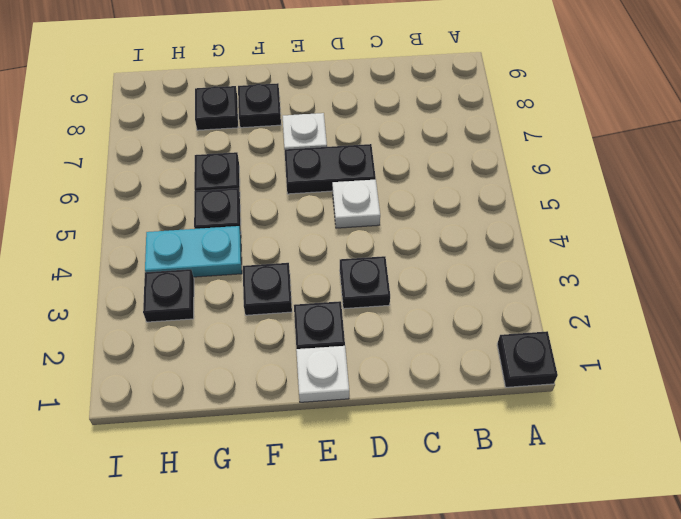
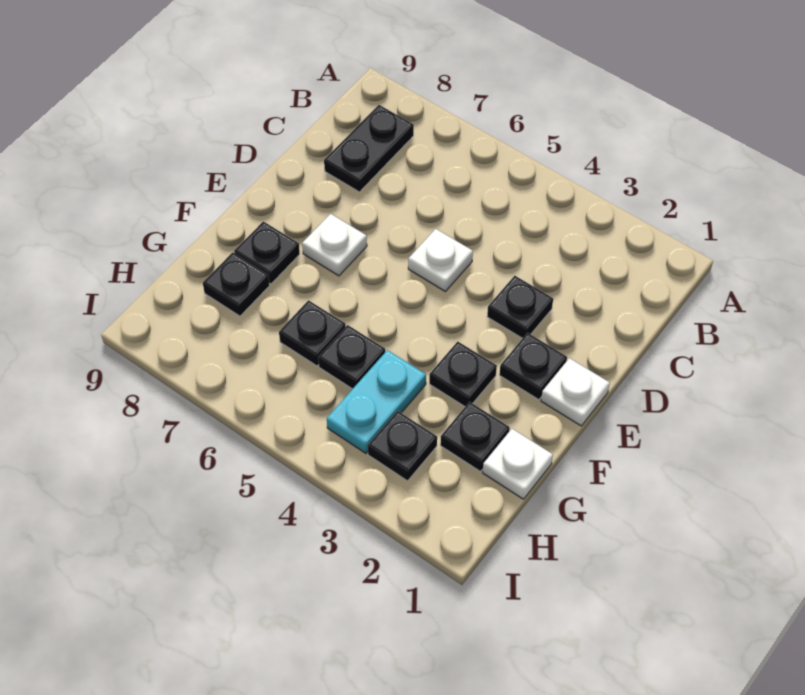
black 1x1 plate [497,331,558,387] -> black 1x1 plate moved to [440,402,510,471]
black 1x2 plate [285,144,376,194] -> black 1x2 plate moved to [324,105,414,192]
none -> white 1x1 plate [483,429,553,499]

